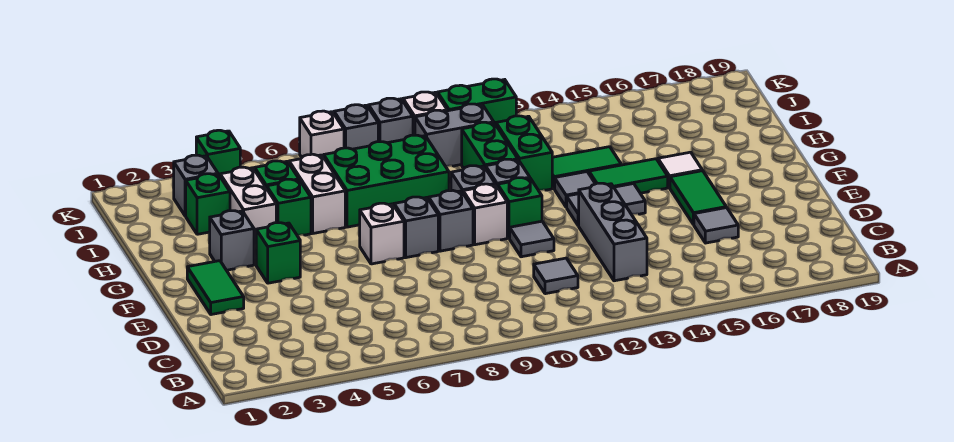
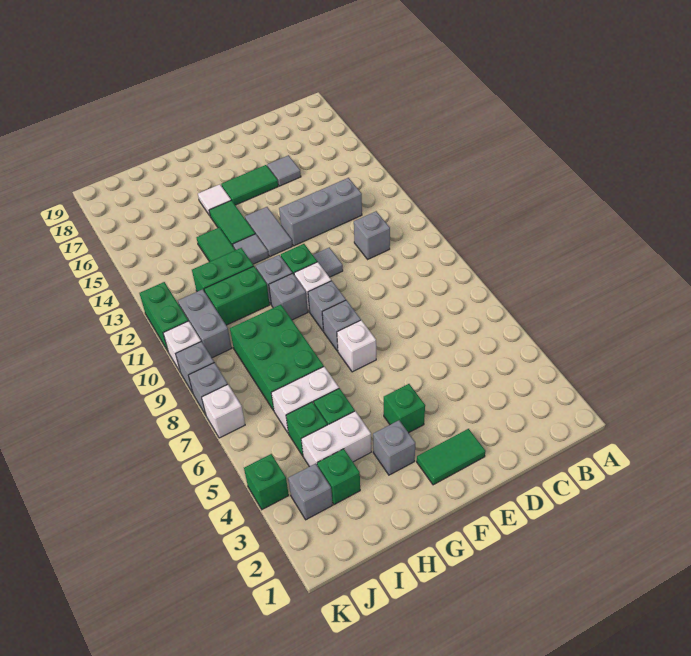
grey 1x1 tile [534,258,578,294] -> grey 1x1 brick [354,211,390,259]

